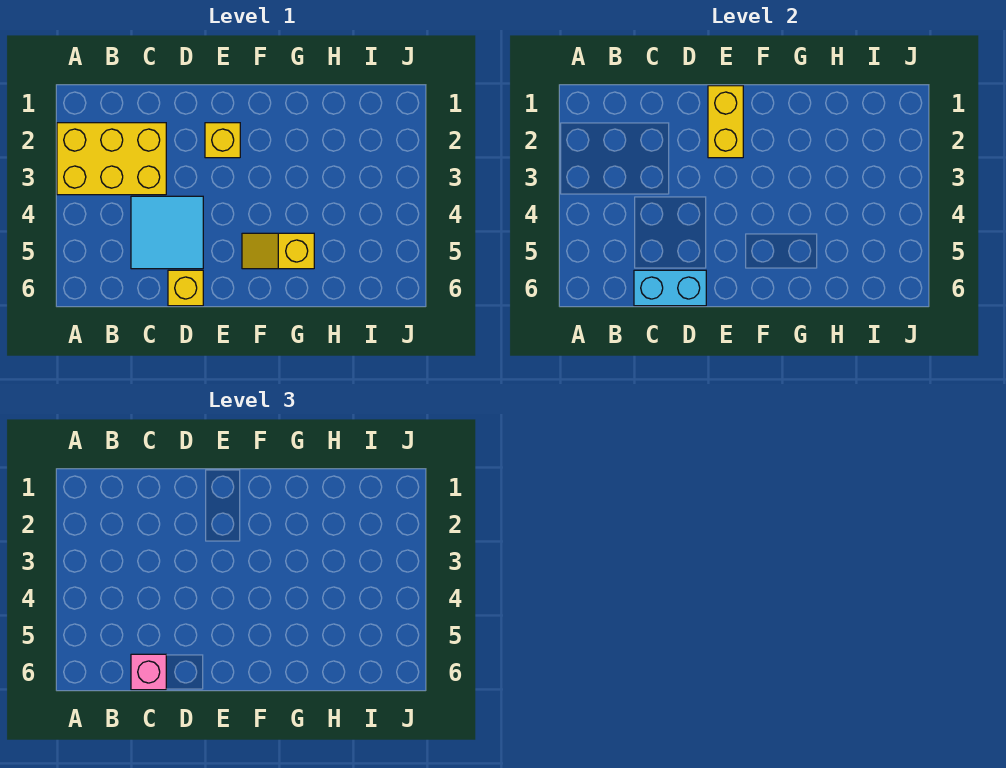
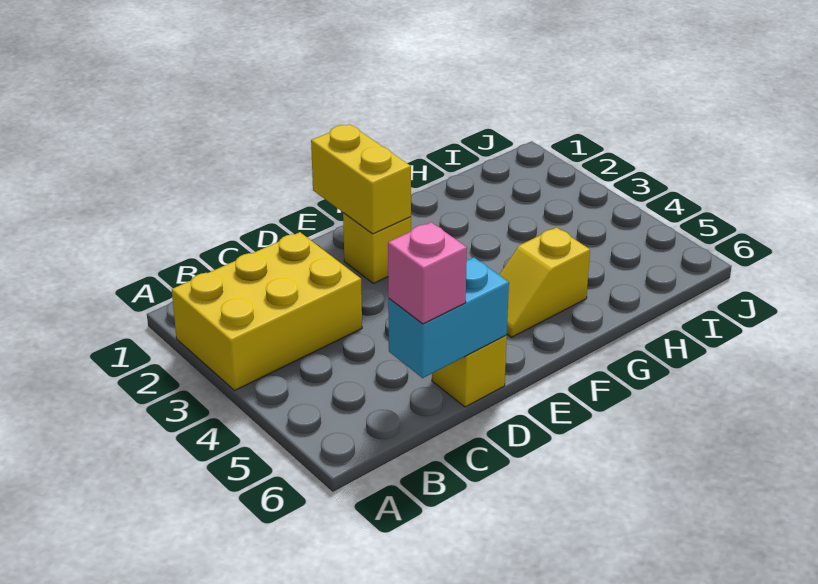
cyan 2x2 tile [131,196,203,269] -> none

